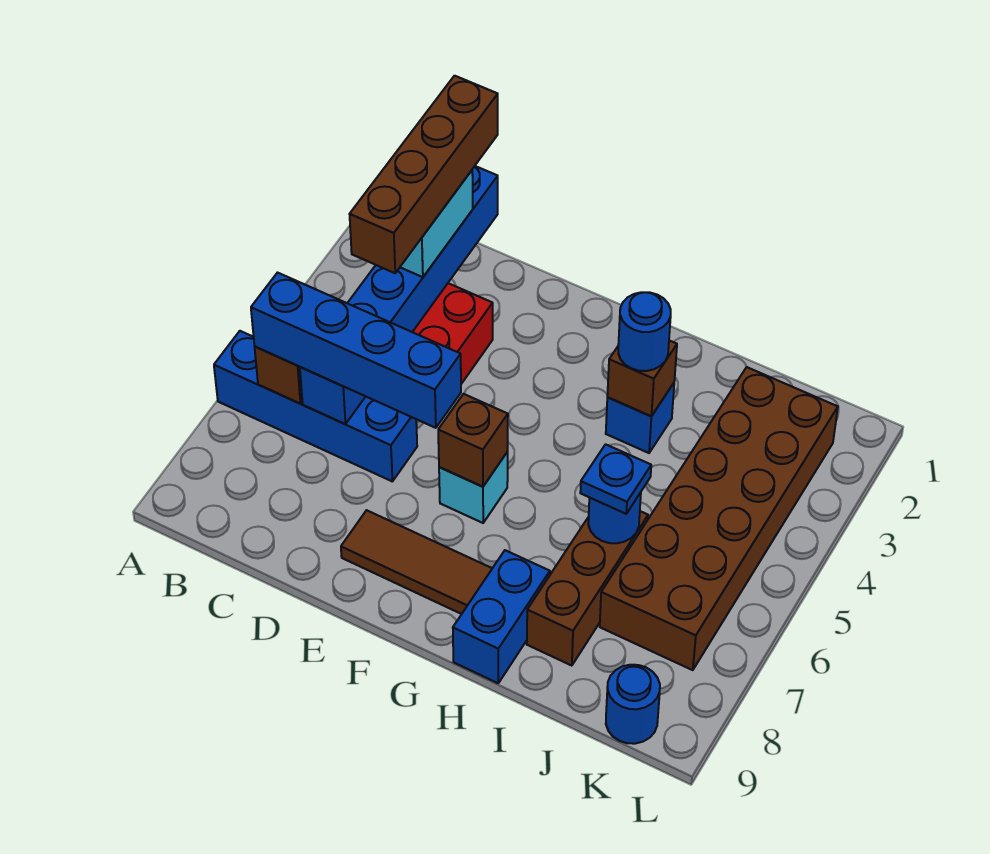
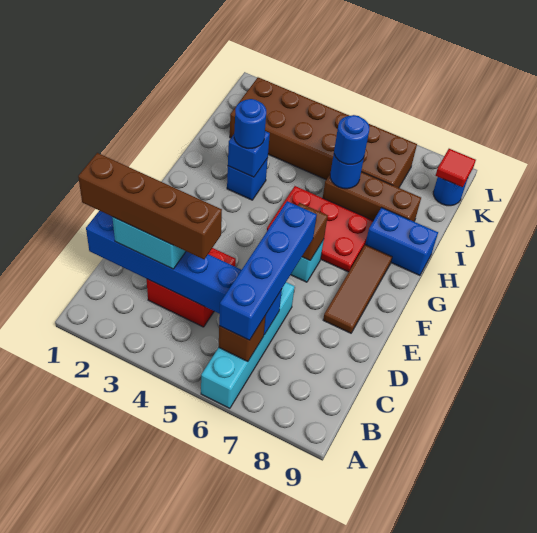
blue 1x4 brick [214,331,417,482] -> cyan 1x4 brick [201,282,295,408]
none -> red 2x3 plate [267,186,373,272]
brown 1x1 brick [607,340,677,416] -> blue 1x1 brick [228,131,270,177]
blue 1x1 plate [580,444,651,514] -> blue 1x1 round brick [334,115,369,164]
none -> red 1x1 tile [436,149,476,187]

